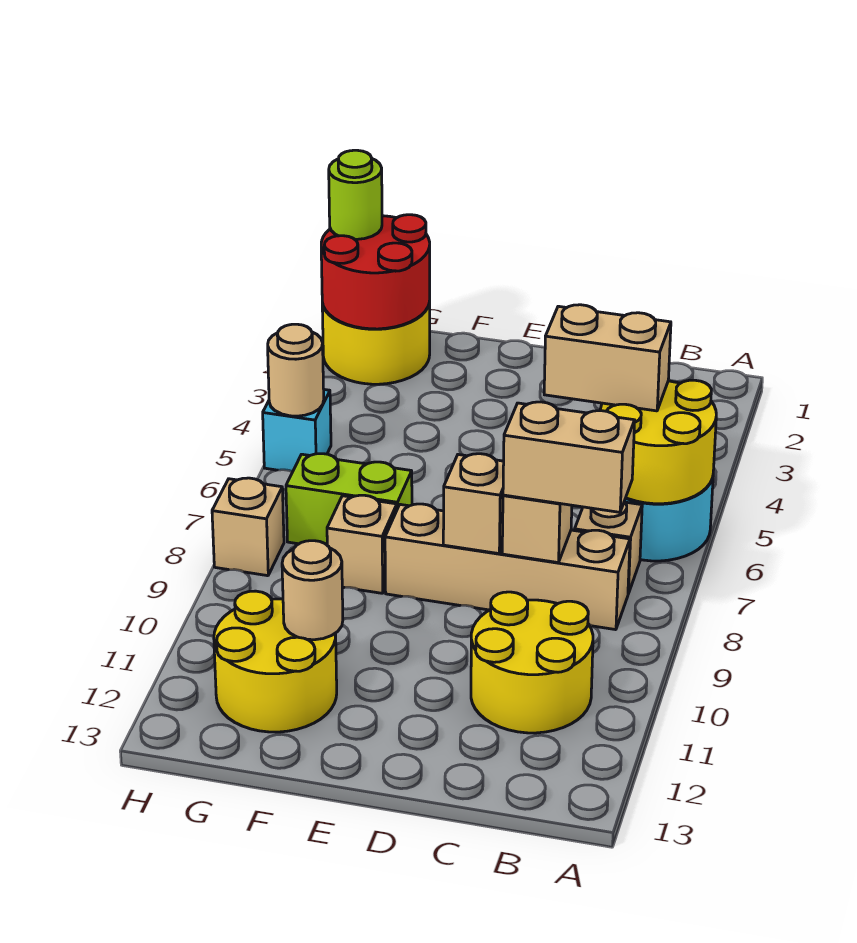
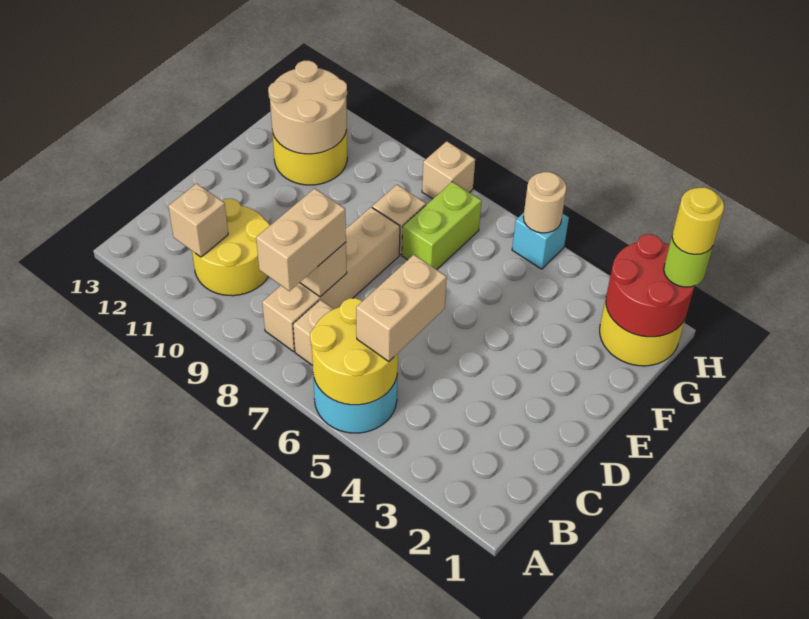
tan 1x1 brick [443,454,504,554] -> tan 1x1 brick moved to [168,184,228,257]
tan 1x1 round brick [282,541,343,640] -> tan 2x2 round brick [268,61,347,154]
none -> yellow 1x1 round brick [672,187,724,255]

